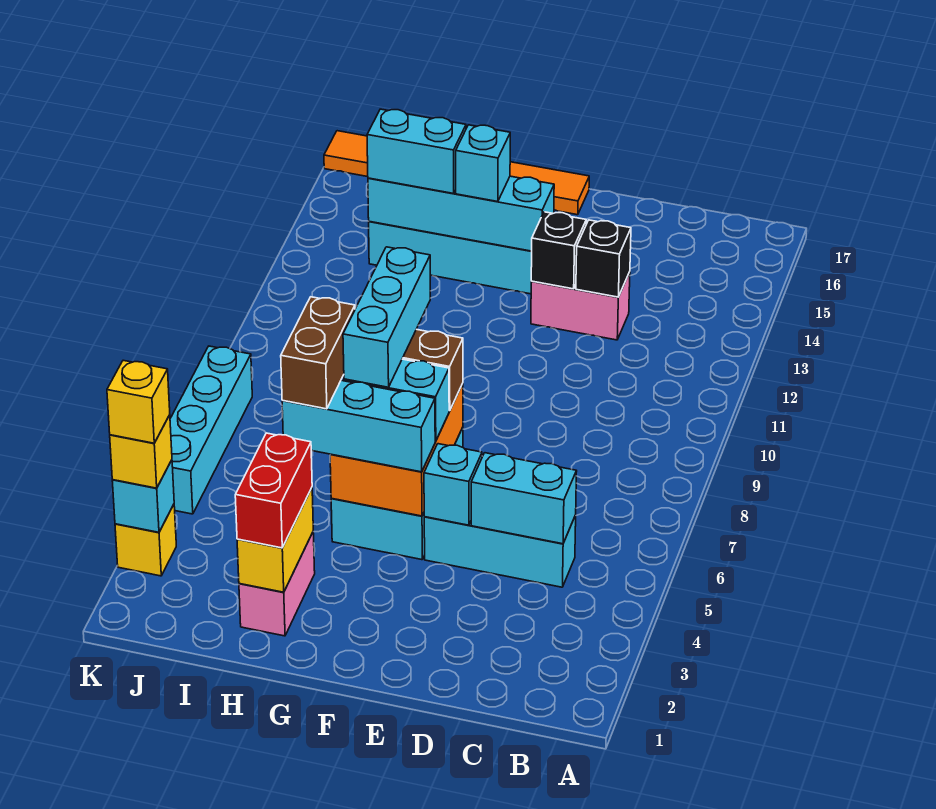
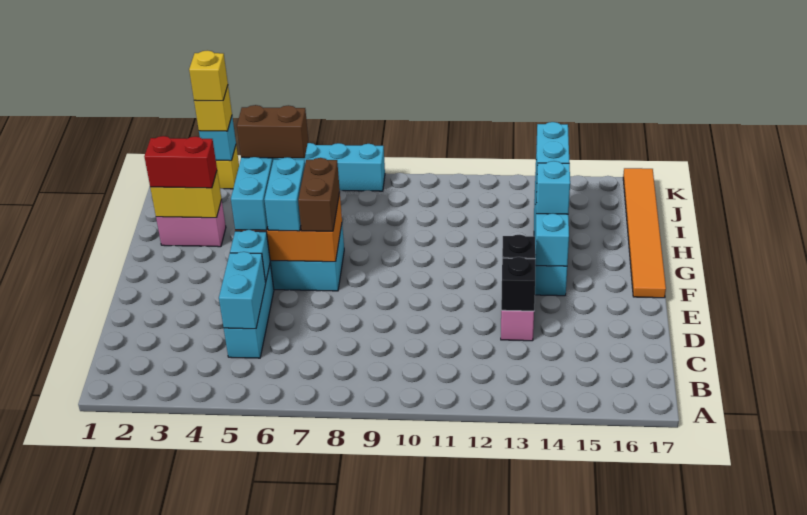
cyan 1x3 brick [343,247,430,387] -> none

